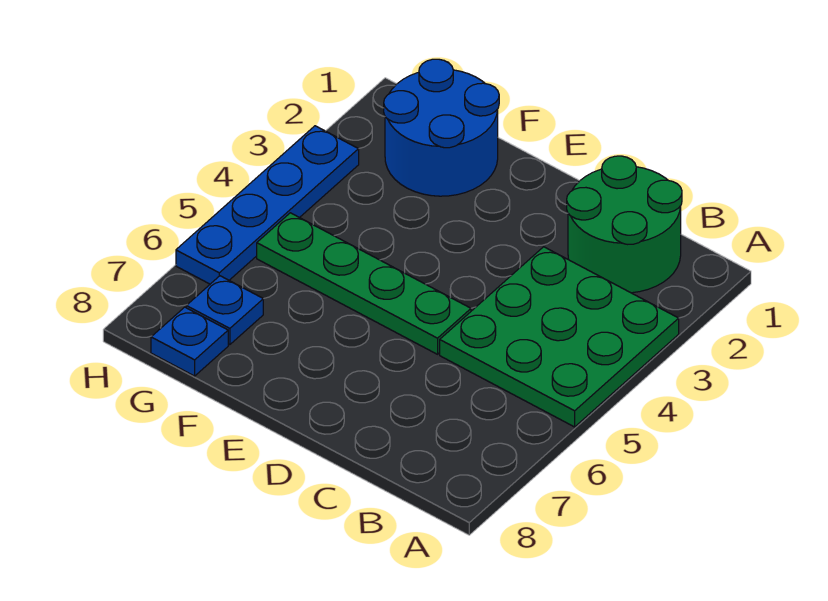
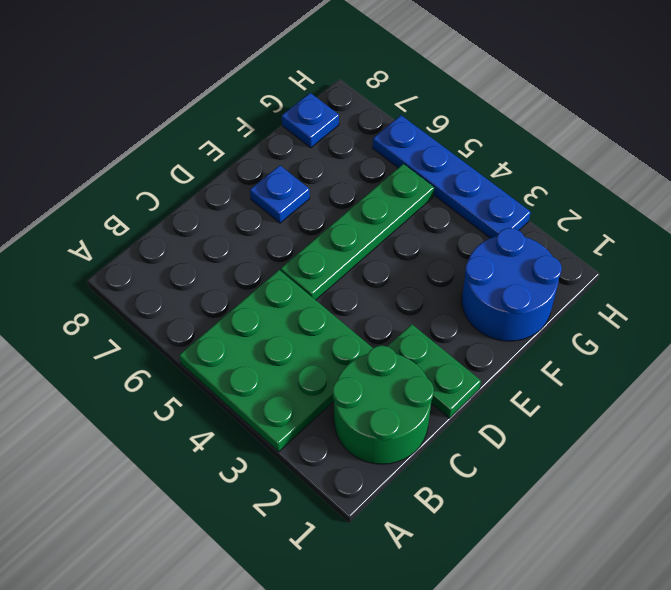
none -> green 1x2 plate [387,324,481,418]
blue 1x1 plate [186,276,263,345] -> blue 1x1 plate moved to [250,165,310,223]

